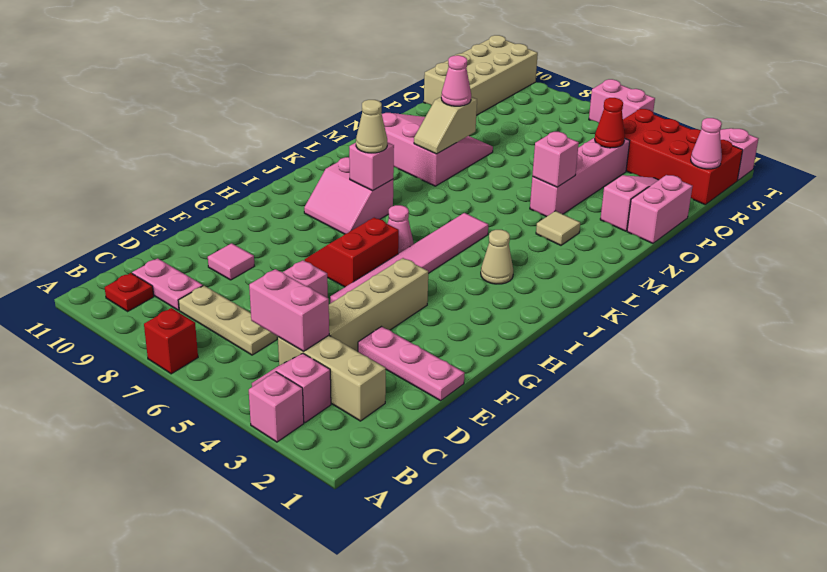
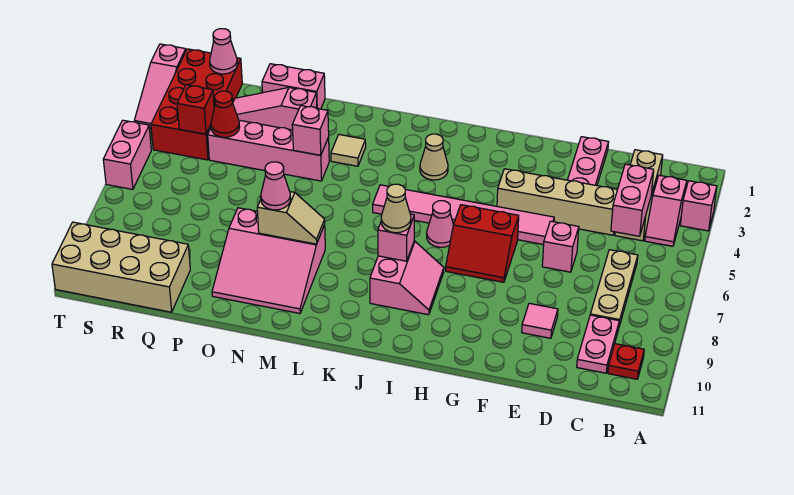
red 1x1 brick [144,308,198,374] -> red 1x1 brick moved to [177,85,214,134]
pink 3x3 slope [382,113,493,186] -> pink 3x3 slope turned to [212,208,325,313]

